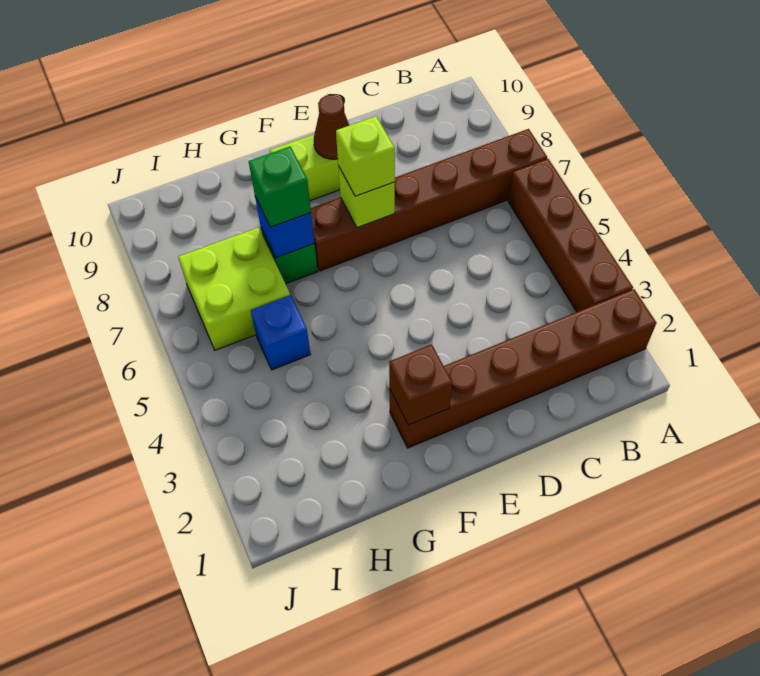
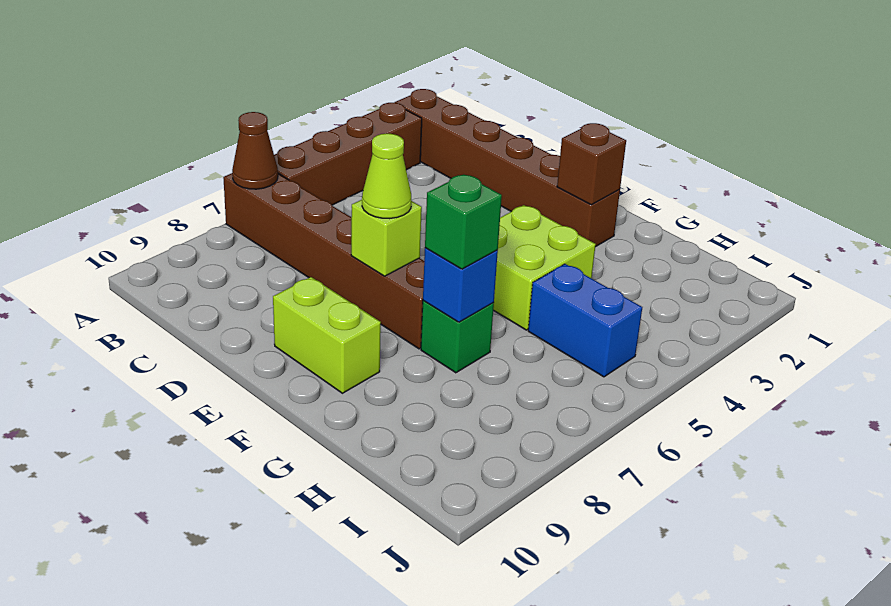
lime 1x1 brick [336,116,395,196] -> lime 1x1 cone [362,134,411,219]
brown 1x1 cone [314,95,349,159] -> brown 1x1 cone moved to [232,112,278,189]
blue 1x1 brick [251,295,311,370] -> blue 1x2 brick [528,264,642,377]
lime 2x2 brick [178,227,290,350] -> lime 2x2 brick moved to [493,205,596,330]

